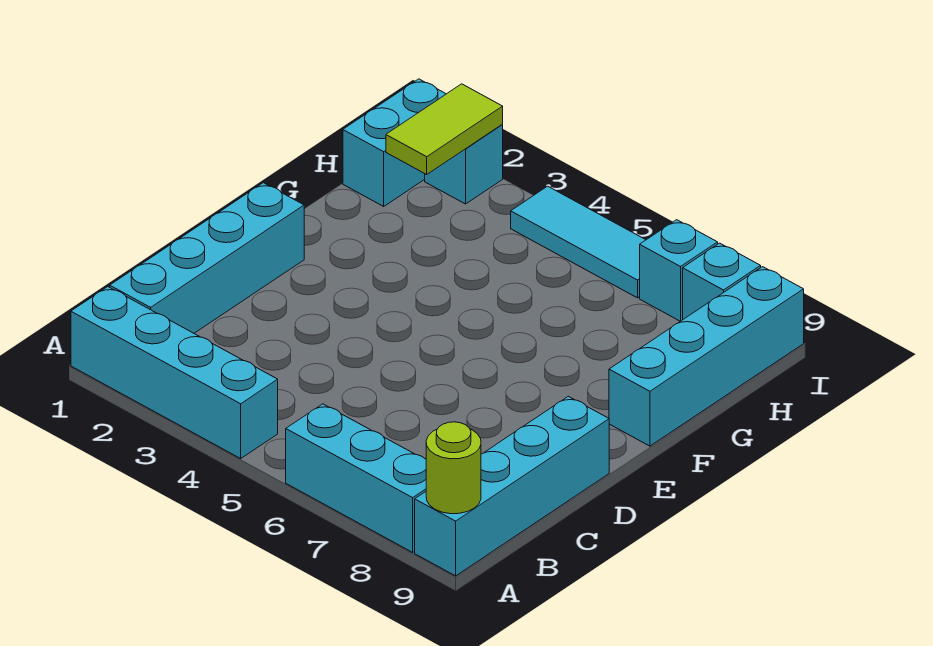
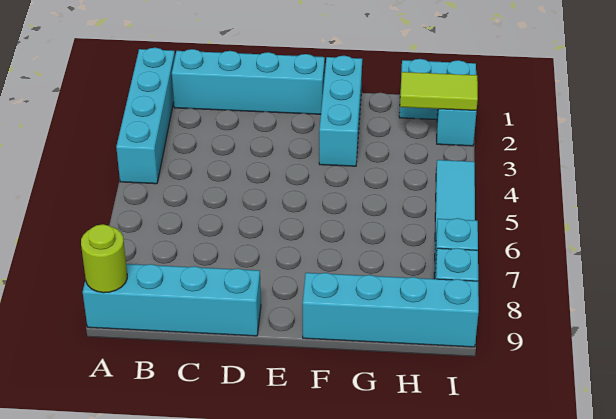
cyan 1x3 brick [286,404,426,552] -> cyan 1x3 brick moved to [319,56,362,166]

